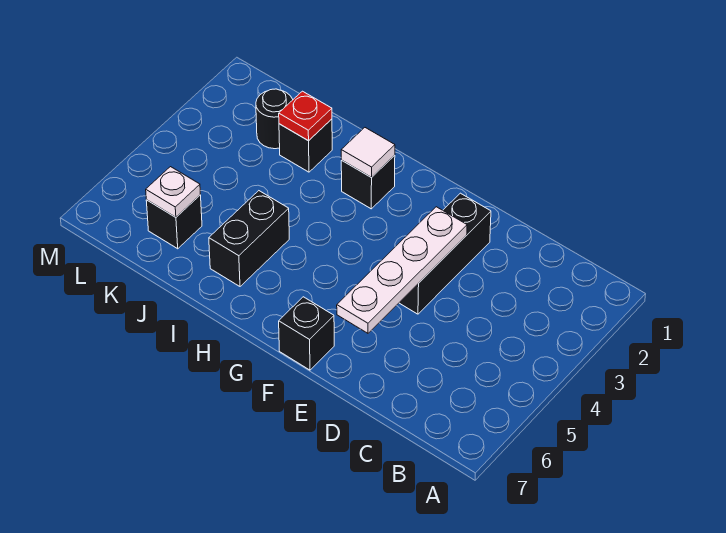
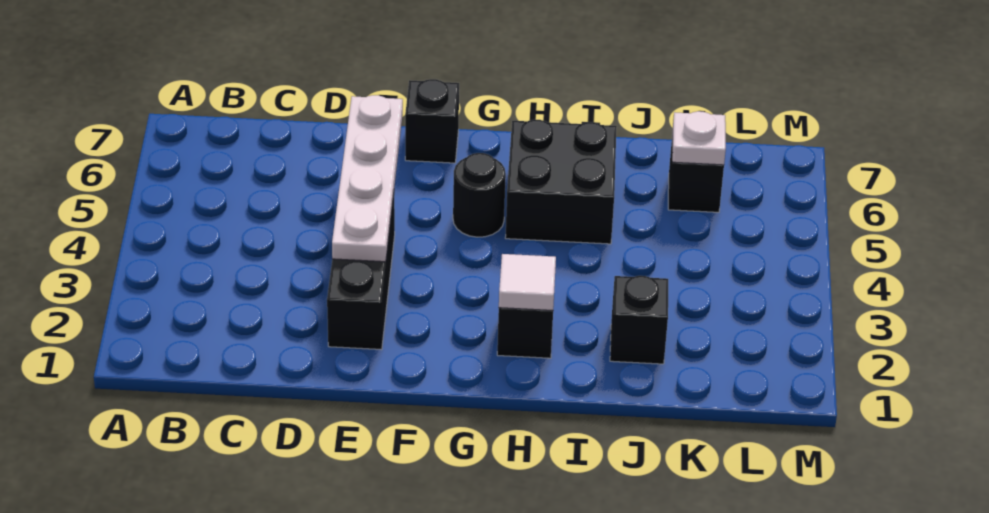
black 1x2 brick [209,191,289,286] -> black 2x2 brick [505,120,617,244]
red 1x1 plate [279,91,332,141] -> none
black 1x1 round brick [256,89,293,149] -> black 1x1 round brick moved to [453,153,506,237]

